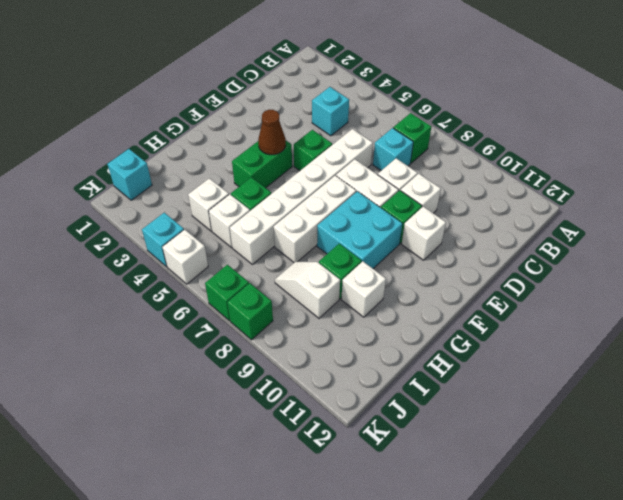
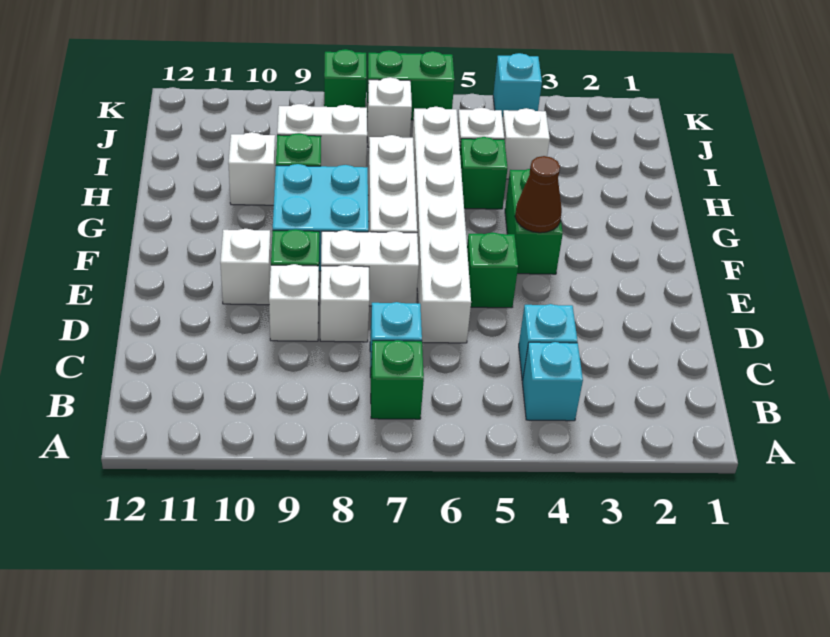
white 1x2 slope [275,262,340,318] -> white 1x2 brick [277,104,367,167]
cyan 1x1 brick [107,149,152,200] -> cyan 1x1 brick moved to [522,342,583,421]
white 1x1 brick [162,229,208,284] -> white 1x1 brick moved to [367,77,412,147]
green 1x1 brick [205,265,249,321] -> green 1x2 brick [367,50,454,120]

